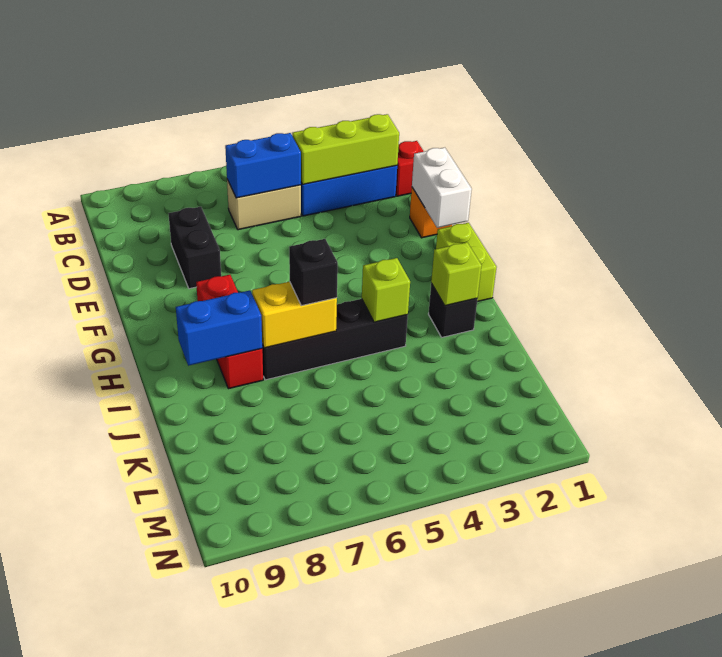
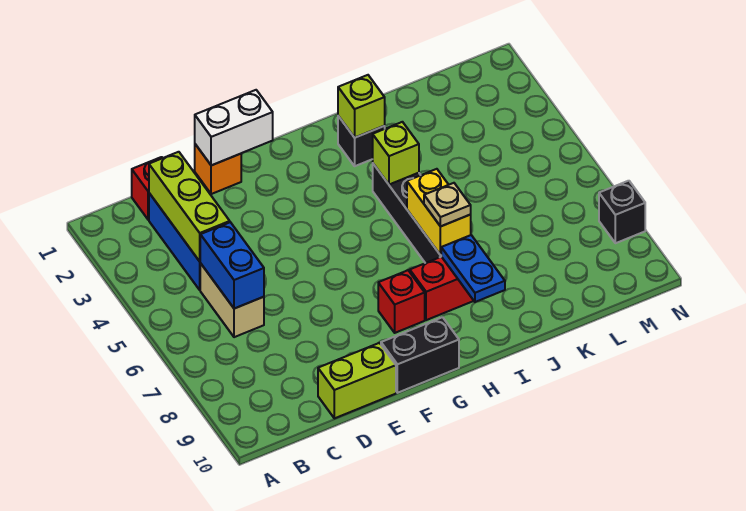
black 1x2 brick [169,207,221,289] -> black 1x2 brick moved to [381,317,459,393]
lime 1x2 brick [436,223,497,302] -> lime 1x2 brick moved to [318,343,396,418]
black 1x1 brick [289,239,338,306] -> black 1x1 brick moved to [599,181,645,243]
none -> tan 1x1 plate [424,183,471,227]
blue 1x2 brick [176,290,262,366] -> blue 1x2 plate [441,235,505,302]

